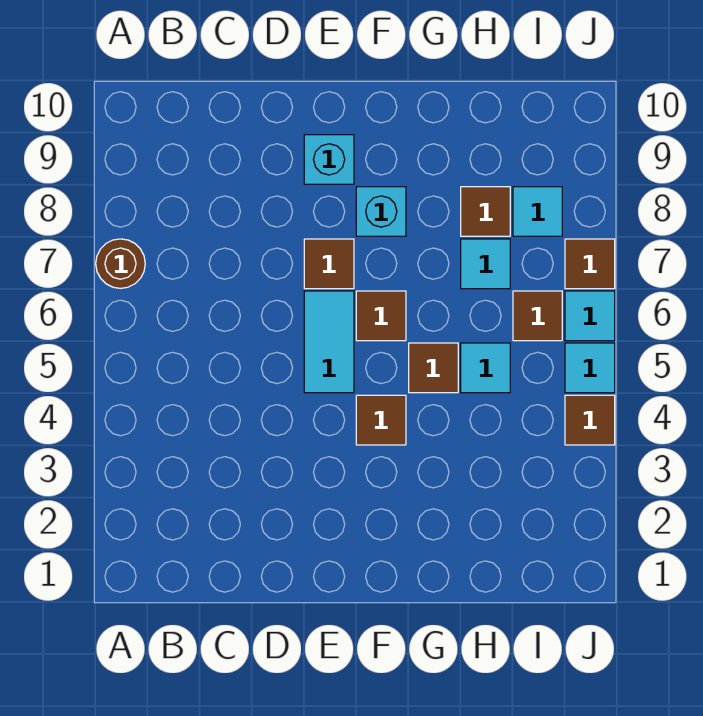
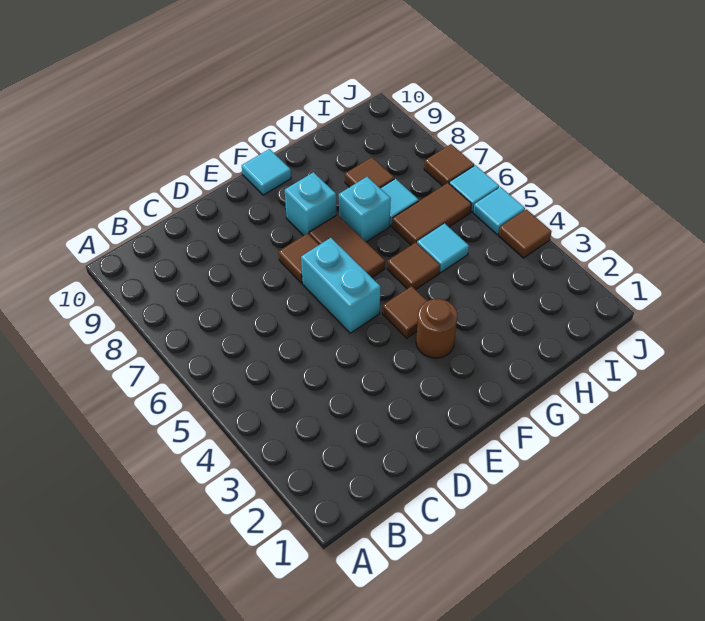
brown 1x1 round brick [96,239,145,288] -> brown 1x1 round brick moved to [416,299,458,358]
cyan 1x2 tile [304,291,354,393] -> cyan 1x2 brick [301,238,381,333]
cyan 1x1 brick [304,135,354,184] -> cyan 1x1 brick moved to [339,177,391,242]
brown 1x1 tile [356,291,406,341] -> brown 1x2 tile [309,215,385,277]
brown 1x1 tile [513,291,562,341] -> brown 1x2 tile [392,183,472,245]
cyan 1x1 tile [513,187,562,236] -> cyan 1x1 tile moved to [242,149,291,195]

